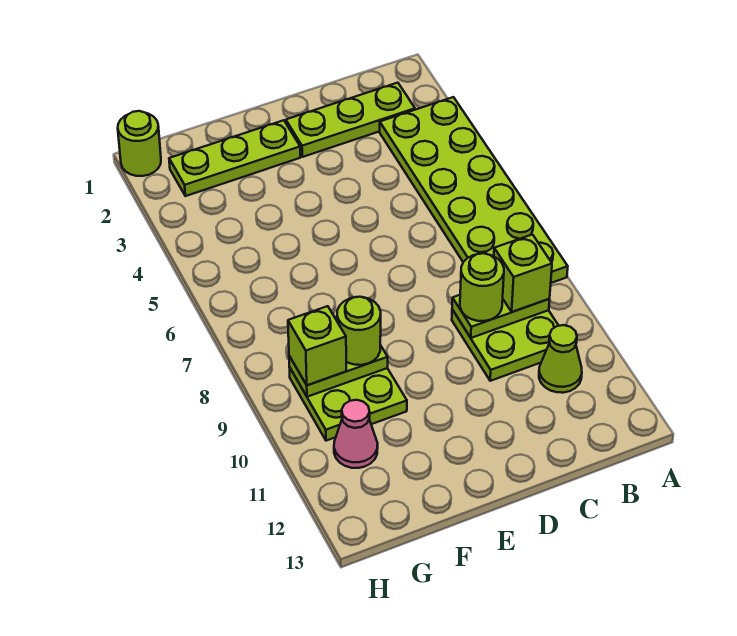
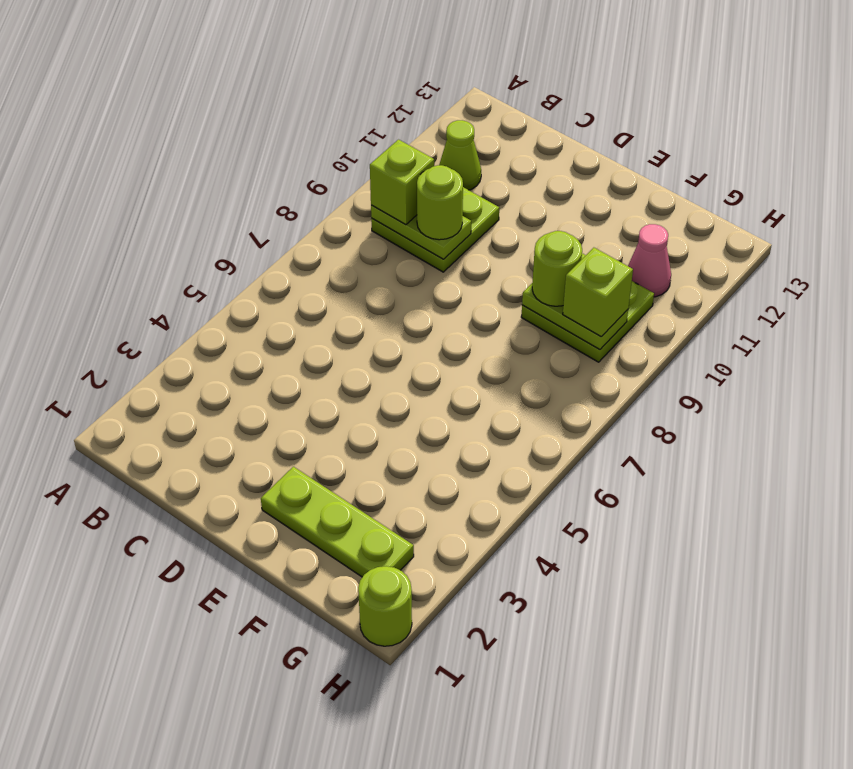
lime 2x6 plate [380,97,568,283] -> none
lime 1x3 plate [286,83,415,157] -> none

